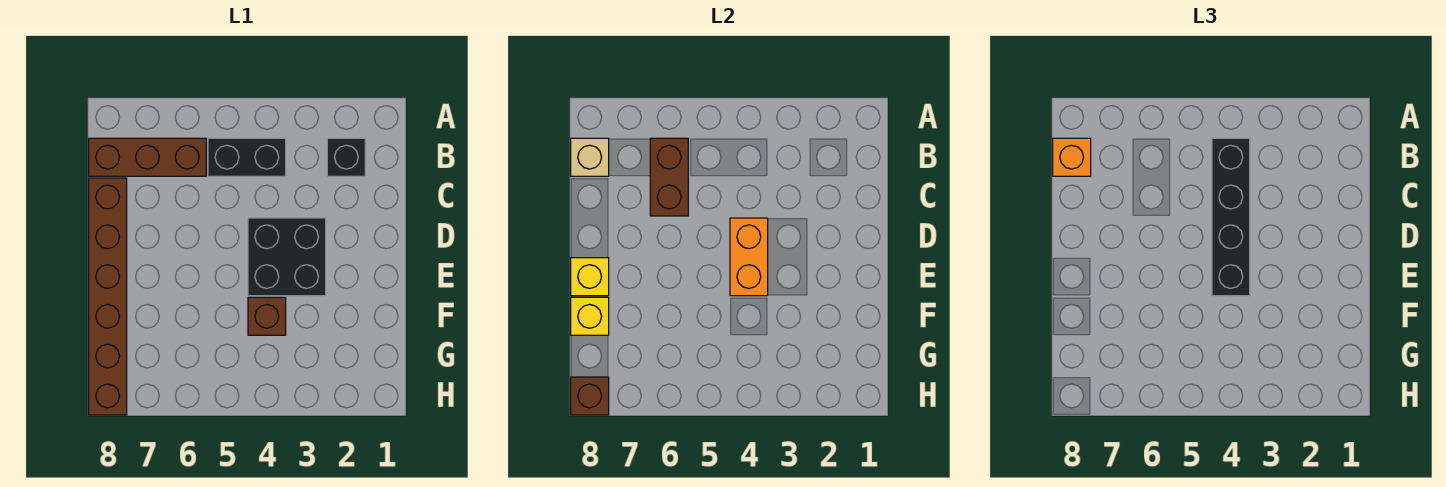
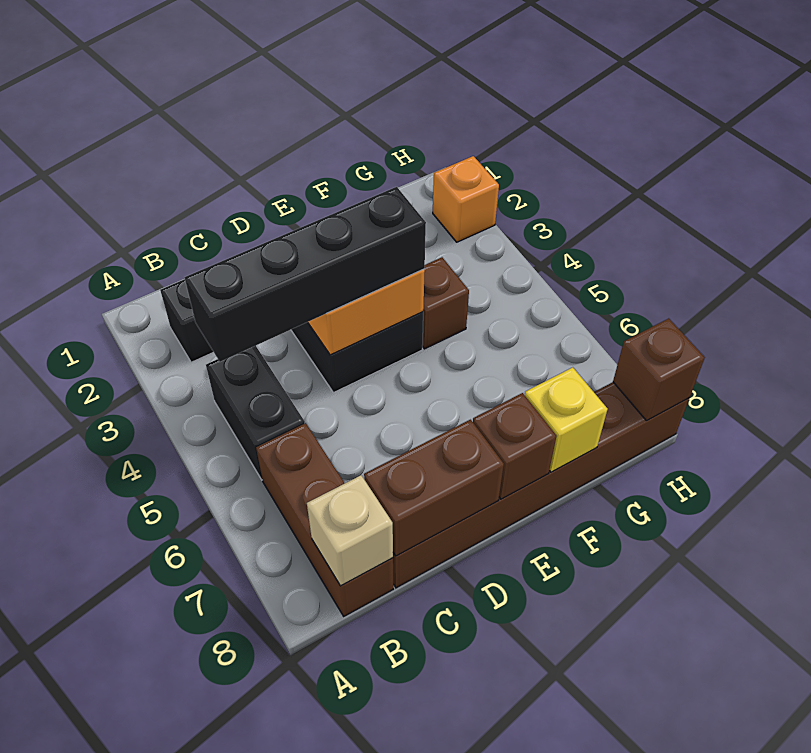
brown 1x2 brick [650,138,688,216] -> brown 1x2 brick moved to [364,420,504,556]
orange 1x1 brick [1053,138,1091,176] -> orange 1x1 brick moved to [433,156,499,242]
yellow 1x1 brick [571,258,609,296] -> brown 1x1 brick [473,393,557,499]

